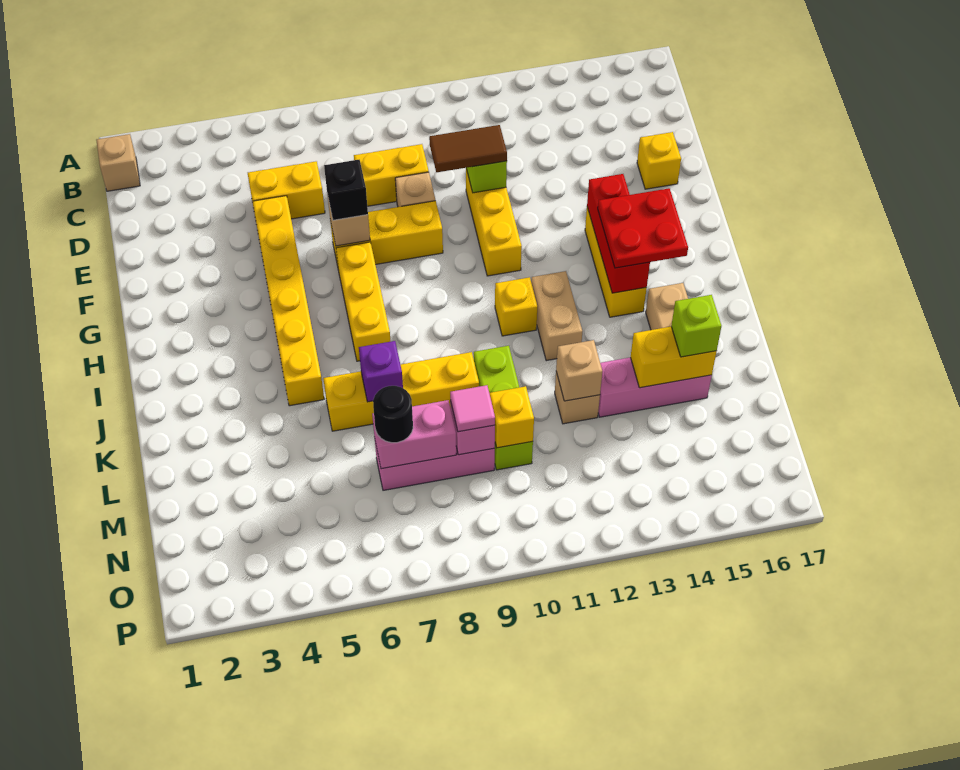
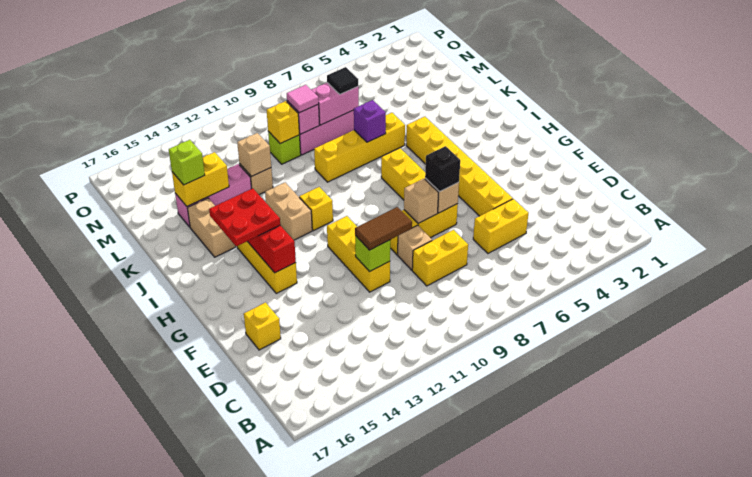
tan 1x1 brick [96,134,140,191] -> tan 1x1 brick moved to [404,179,438,223]
lime 1x3 brick [474,346,533,470] -> lime 1x1 brick [268,132,301,164]
black 1x1 round brick [373,386,413,443] -> black 1x1 tile [327,67,358,94]

